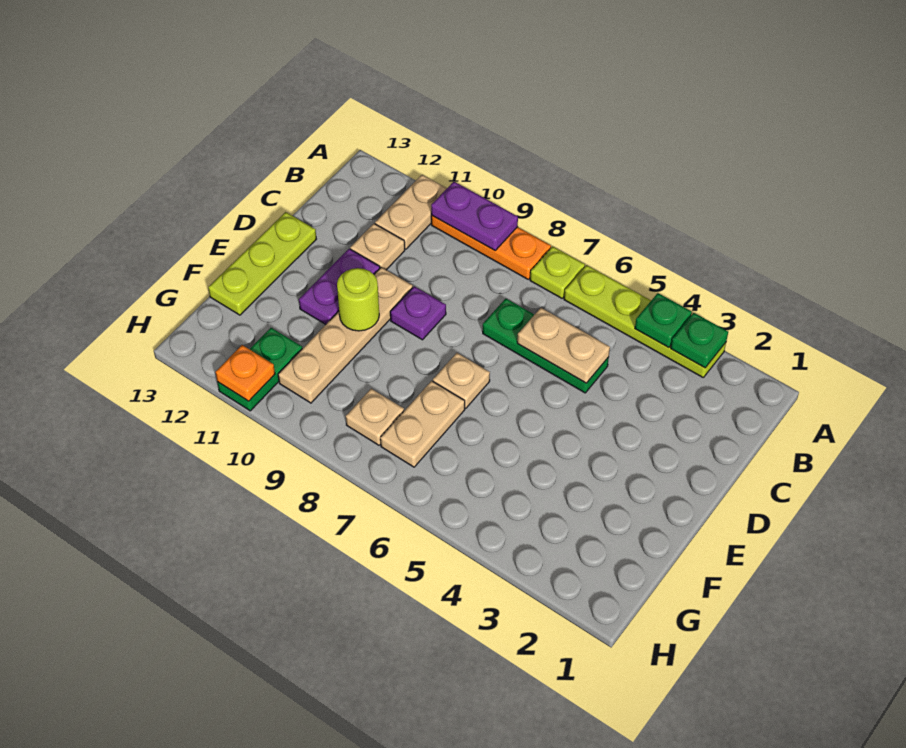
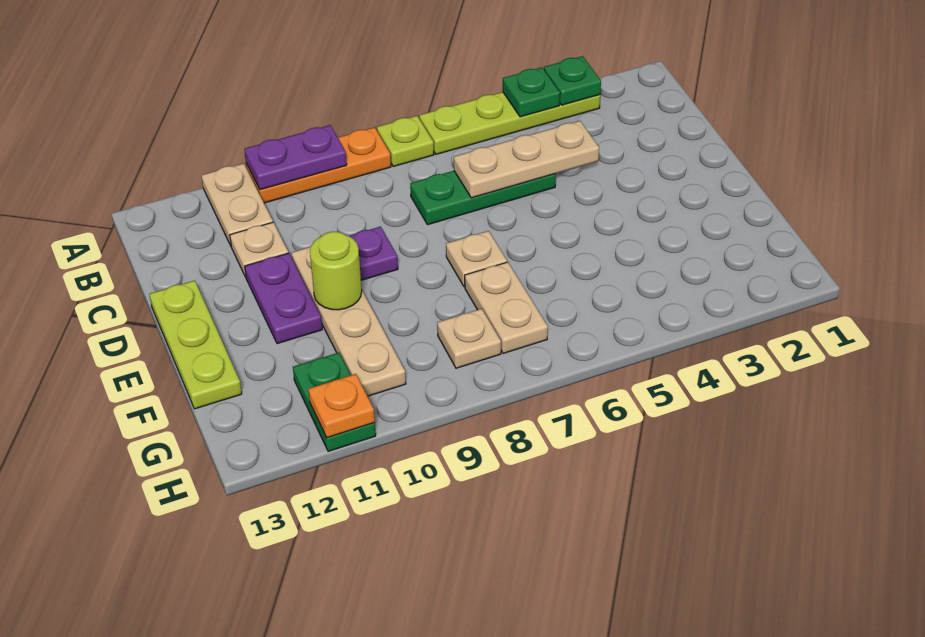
tan 1x2 plate [517,308,610,383] -> tan 1x3 plate [454,121,599,198]

